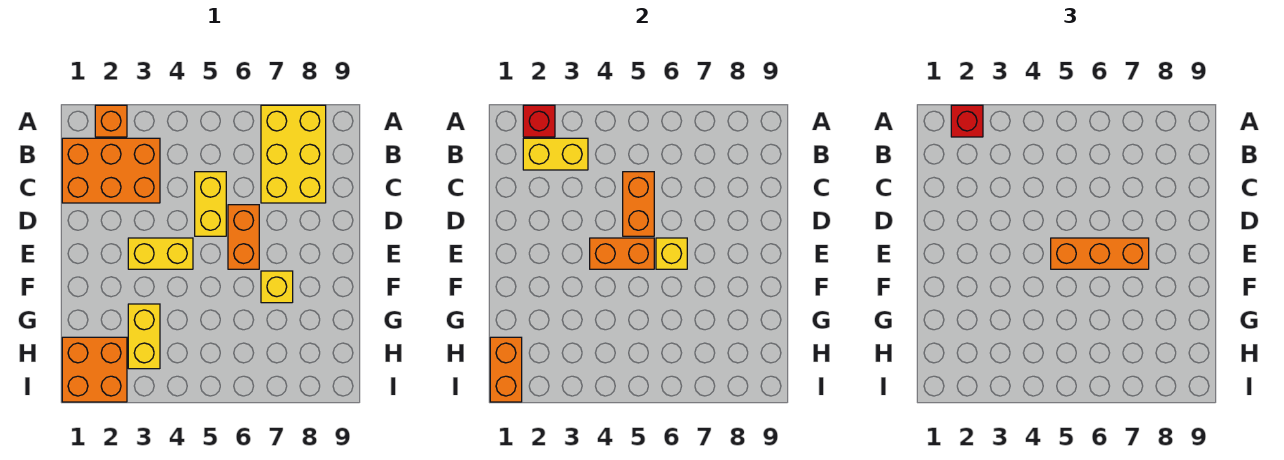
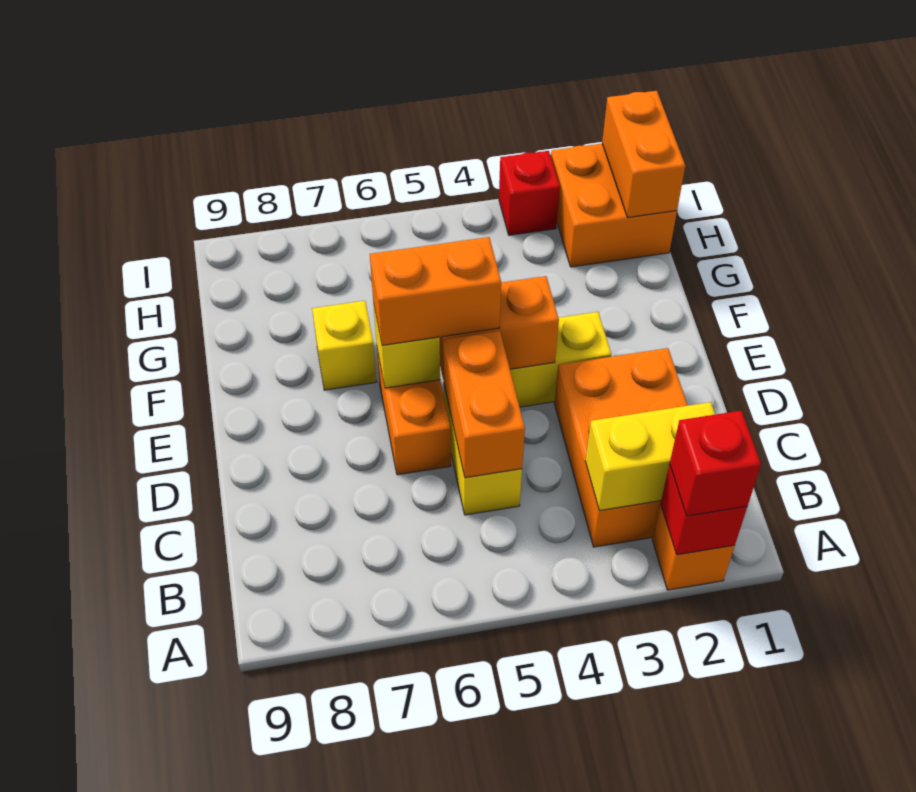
yellow 2x3 brick [261,105,326,203] -> none
orange 2x3 brick [62,138,160,203] -> orange 2x3 brick turned to [555,348,688,547]
orange 1x3 brick [1051,238,1149,269] -> orange 1x2 brick [370,237,501,345]
yellow 1x2 brick [128,304,160,369] -> none
none -> red 1x1 brick [499,151,560,235]

